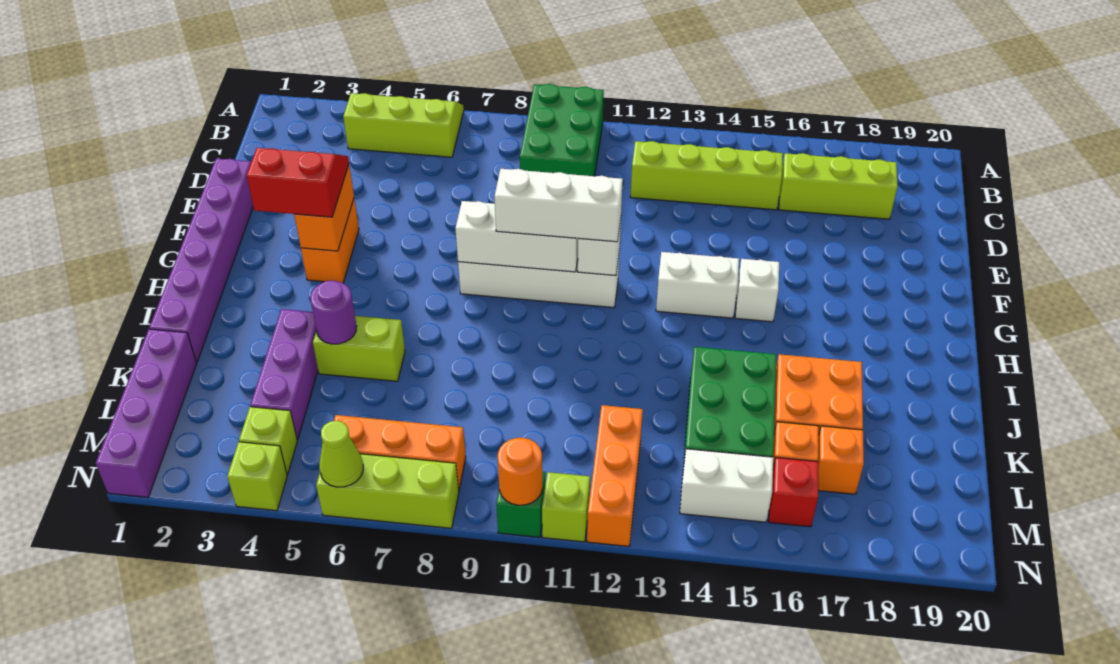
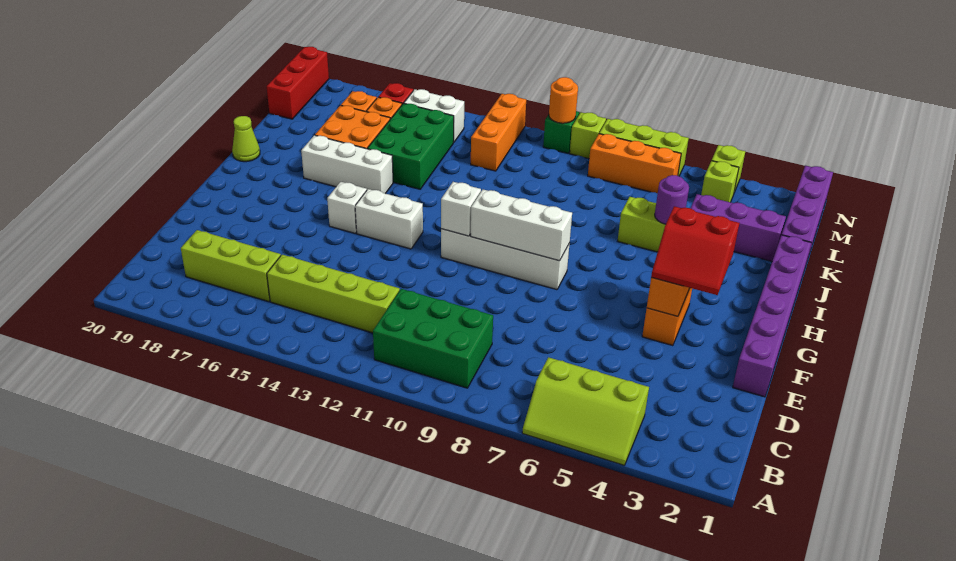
green 2x3 brick [520,84,604,176] -> green 2x3 brick turned to [373,289,493,388]
white 1x3 brick [495,169,623,242] -> white 1x3 brick moved to [301,135,393,193]
purple 1x3 brick [250,309,318,440] -> purple 1x3 brick turned to [690,194,786,261]
none -> red 1x3 brick [266,47,329,119]
lime 1x1 cone [319,421,363,487] -> lime 1x1 cone moved to [232,116,260,162]
lime 1x1 brick [542,472,590,542] -> lime 1x1 brick moved to [570,112,606,159]

